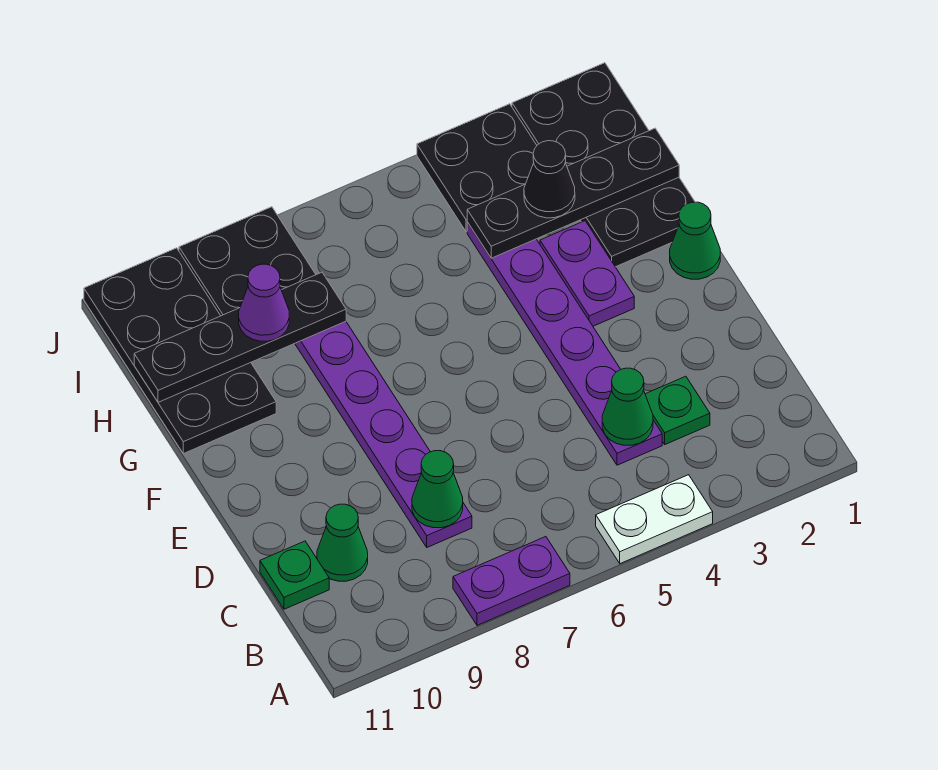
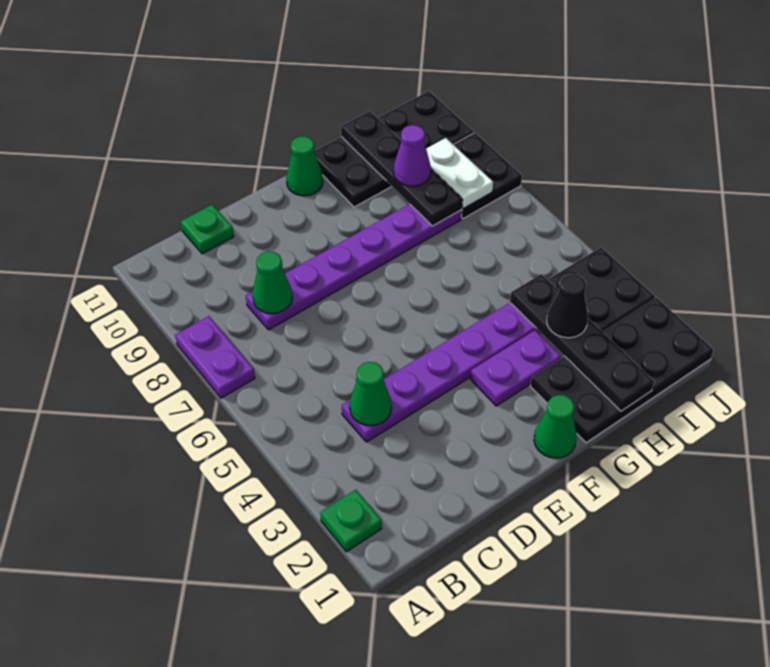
white 1x2 plate [596,475,713,564] -> white 1x2 plate moved to [426,138,493,209]
green 1x1 plate [645,376,710,444] -> green 1x1 plate moved to [320,490,382,552]
green 1x1 cone [317,504,368,581] -> green 1x1 cone moved to [286,136,323,196]

